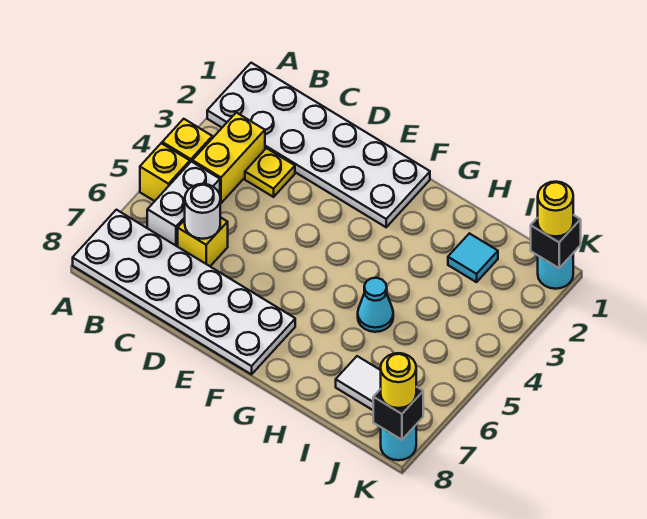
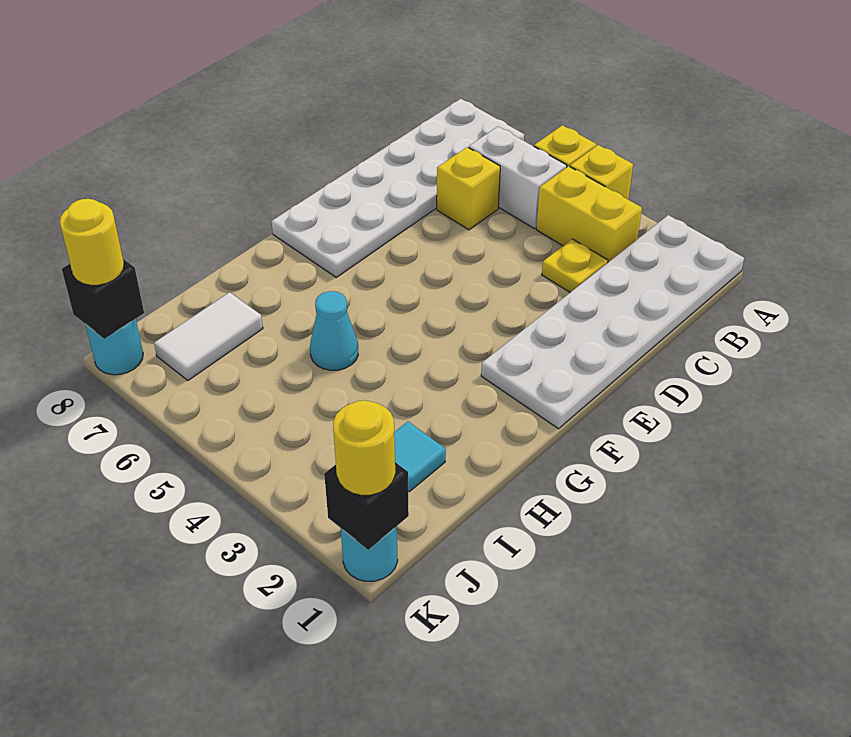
white 1x1 round brick [185,184,220,239] -> none

